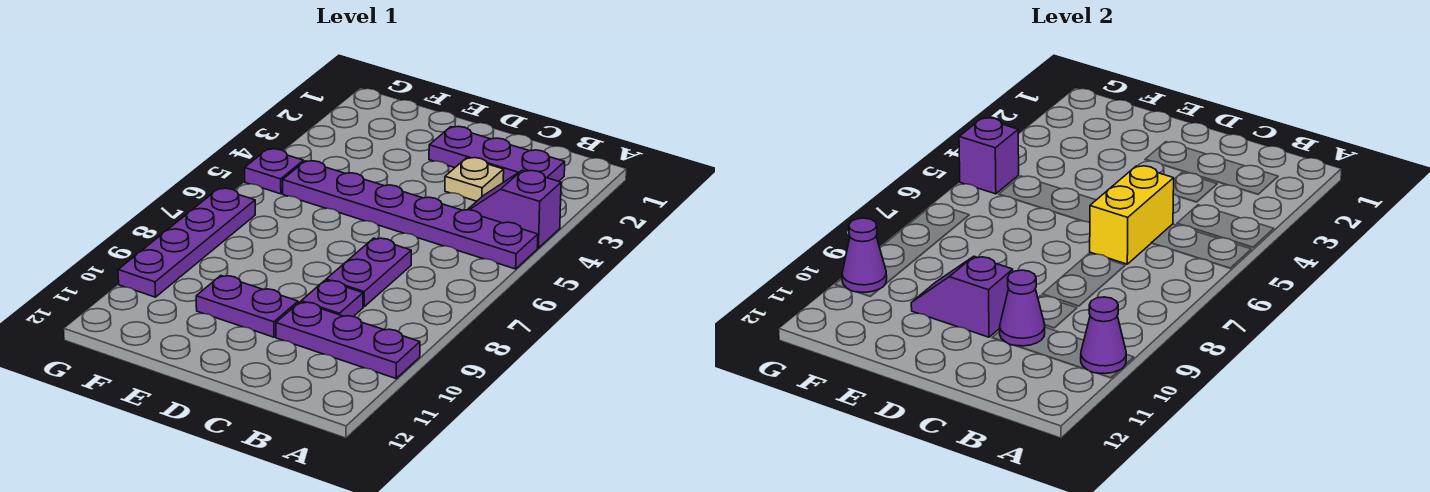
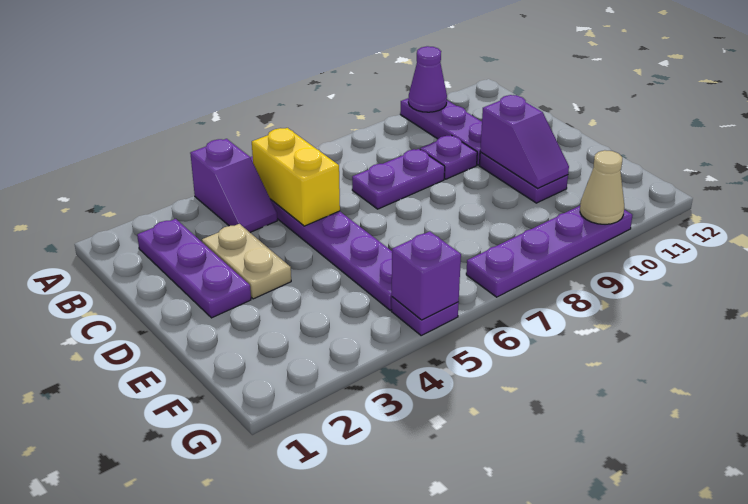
tan 1x1 plate [445,158,504,201] -> tan 1x2 plate [202,224,291,299]
yellow 1x2 brick [1090,166,1174,264] -> yellow 1x2 brick turned to [252,128,340,226]
purple 1x1 cone [1000,270,1045,346] -> none
purple 1x1 cone [842,218,887,292] -> tan 1x1 cone [580,150,624,224]

